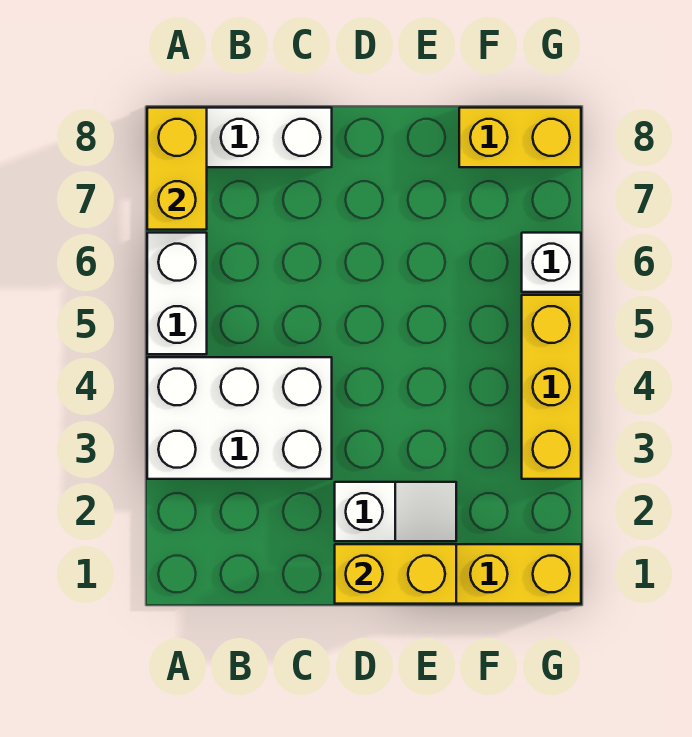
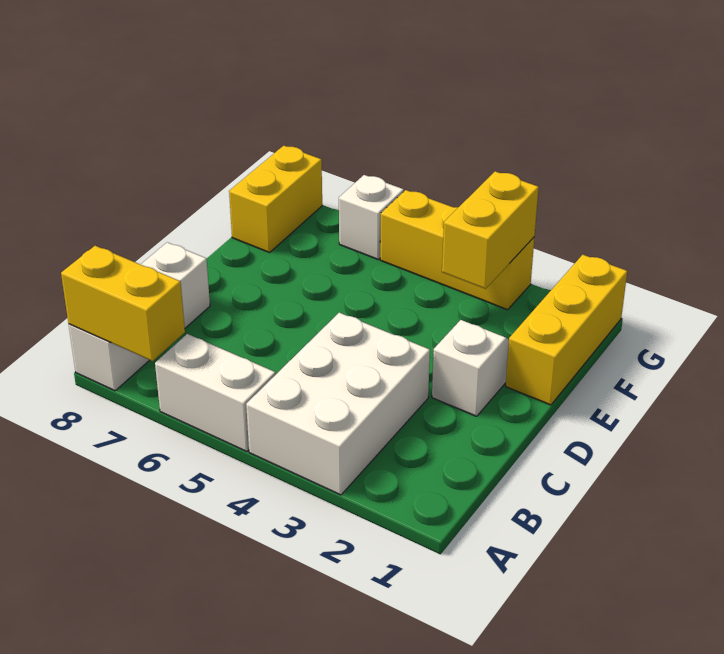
yellow 1x2 brick [335,544,456,604] -> yellow 1x2 brick moved to [442,171,539,289]

